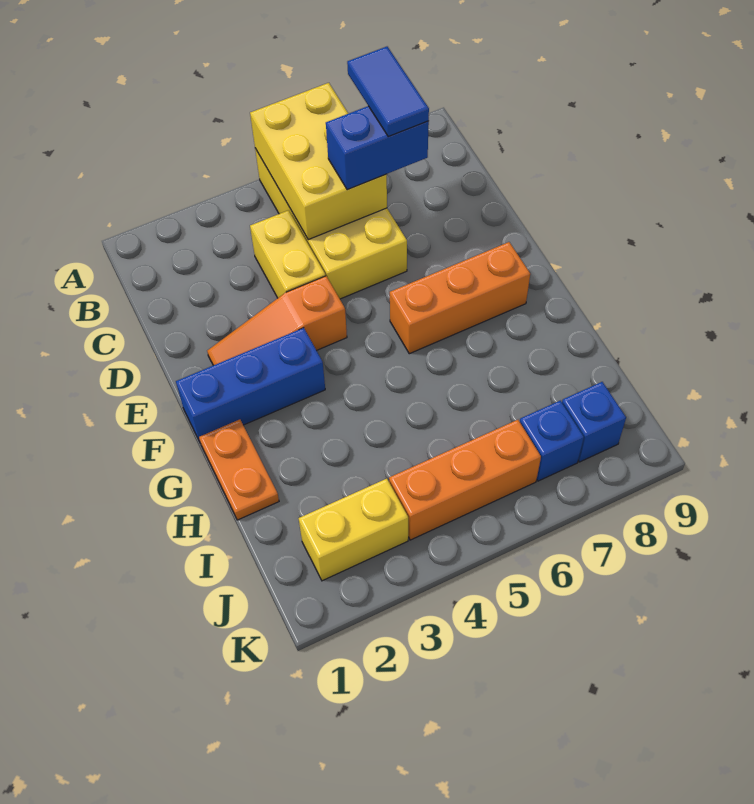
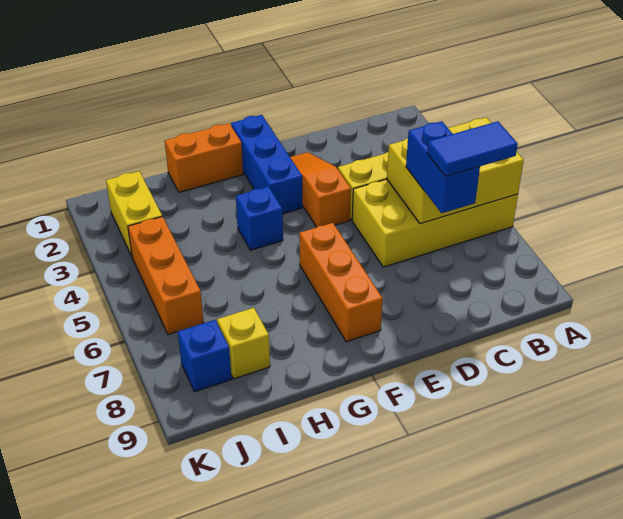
orange 1x2 plate [199,420,279,520] -> orange 1x2 brick [165,123,243,192]
none -> yellow 1x1 brick [217,308,270,379]
blue 1x1 brick [520,401,584,481] -> blue 1x1 brick moved to [236,187,283,250]

